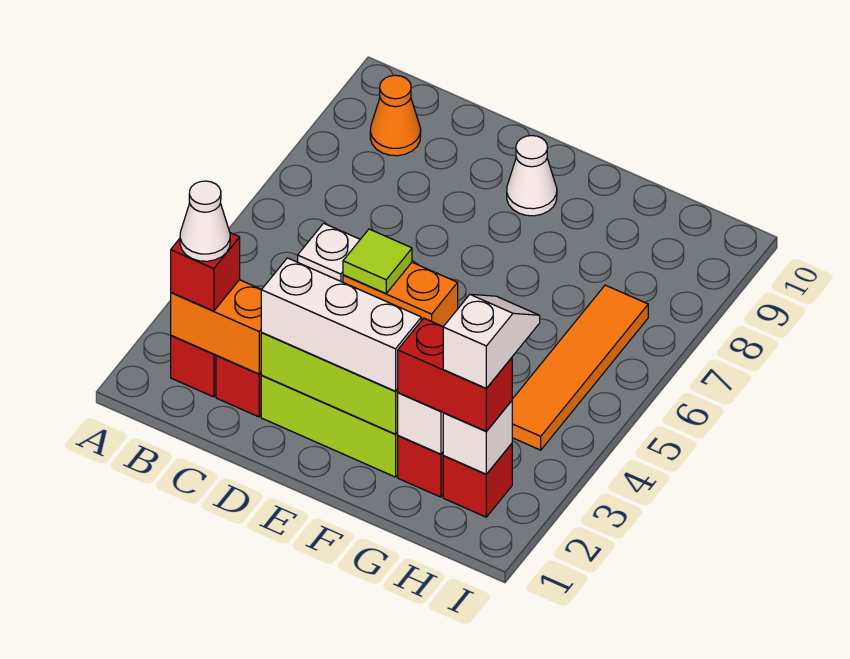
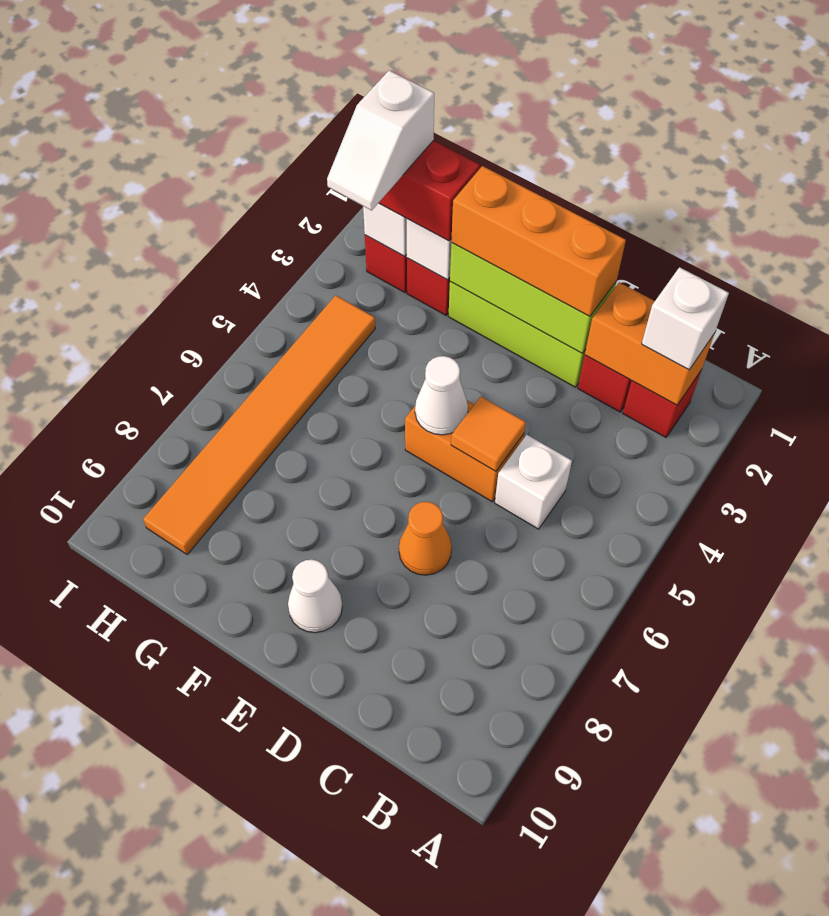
red 1x1 brick [171,233,240,311] -> white 1x1 brick [642,267,729,370]
white 1x1 cone [180,181,230,261] -> white 1x1 cone moved to [415,356,468,435]
orange 1x1 cone [370,75,421,156] -> orange 1x1 cone moved to [399,502,452,575]
white 1x3 brick [261,258,421,391] -> orange 1x3 brick [451,166,626,317]
lime 1x1 tile [343,229,412,293] -> orange 1x1 tile [451,397,526,471]
orange 1x4 tile [512,285,648,450] -> orange 1x6 tile [143,295,375,555]

